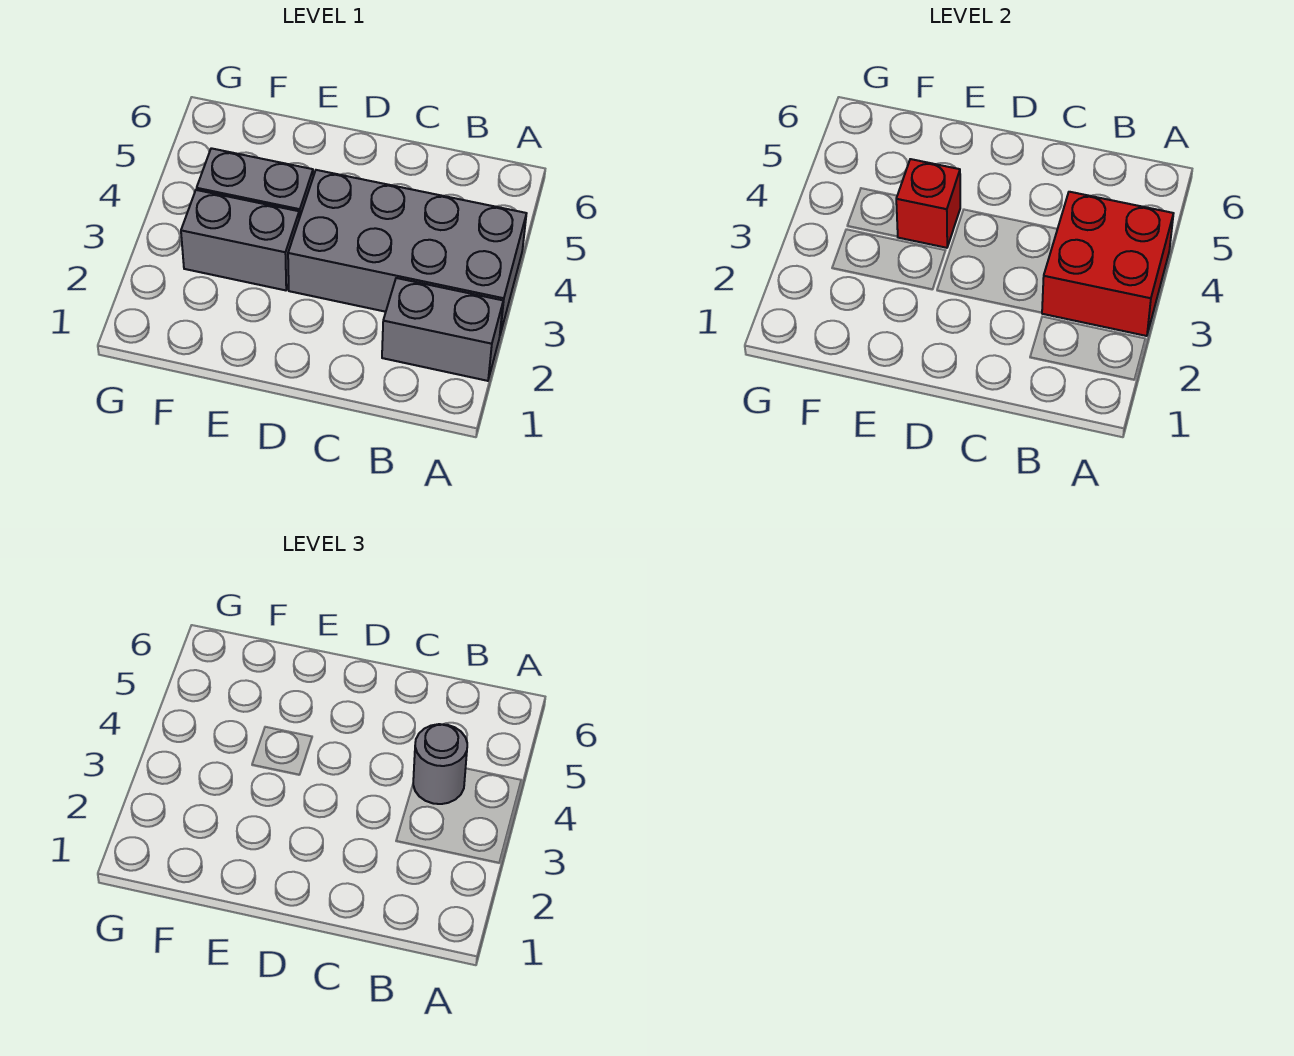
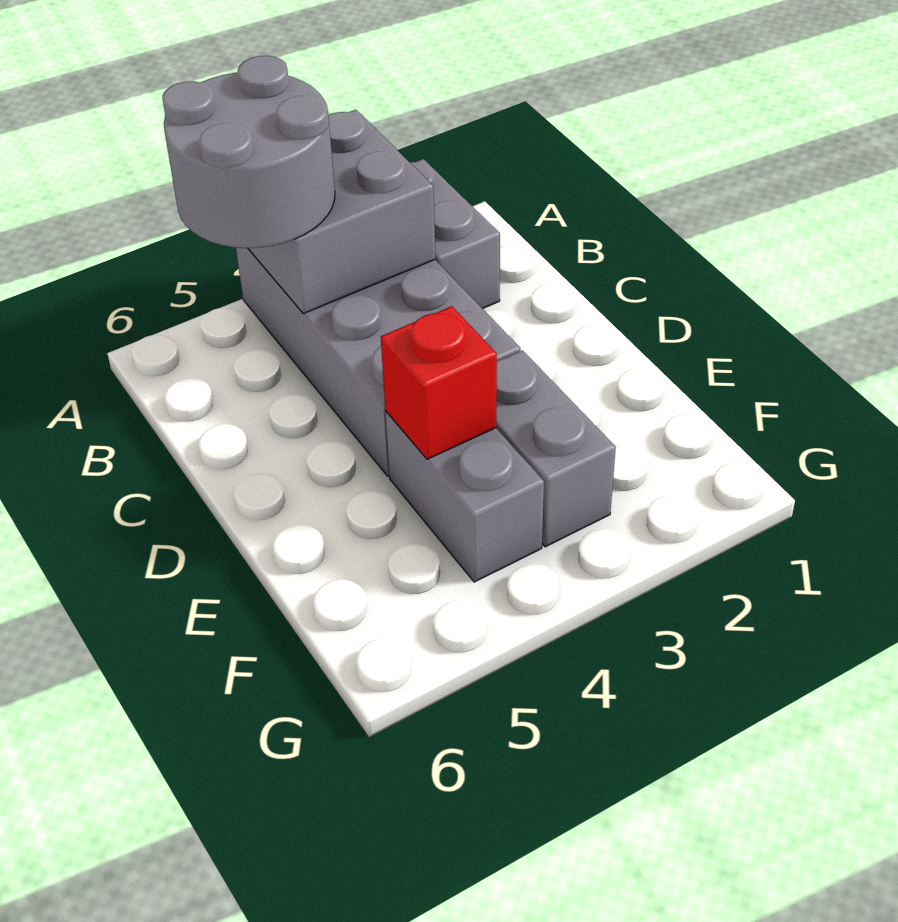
red 2x2 brick [1042,192,1174,336] -> grey 2x2 brick [248,110,435,314]
grey 1x1 round brick [413,724,467,804] -> grey 2x2 round brick [162,56,335,248]

